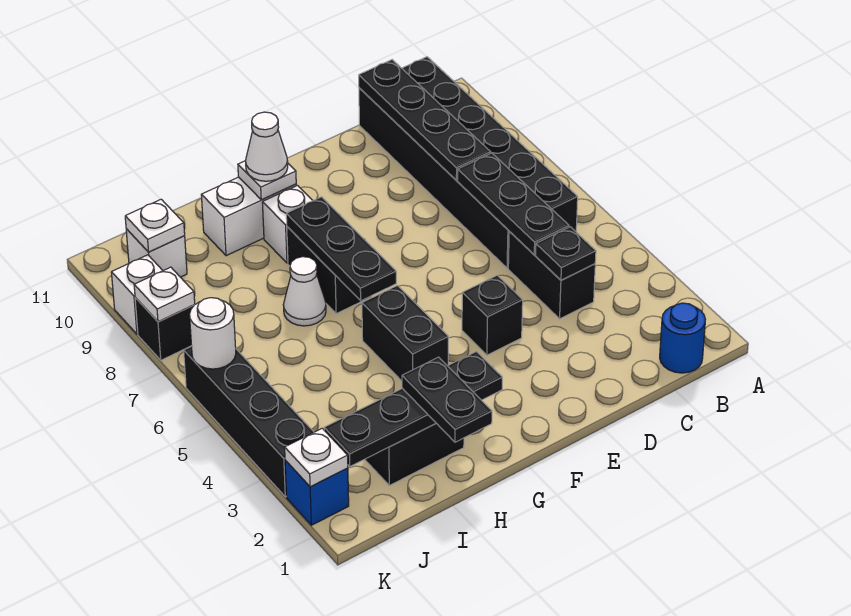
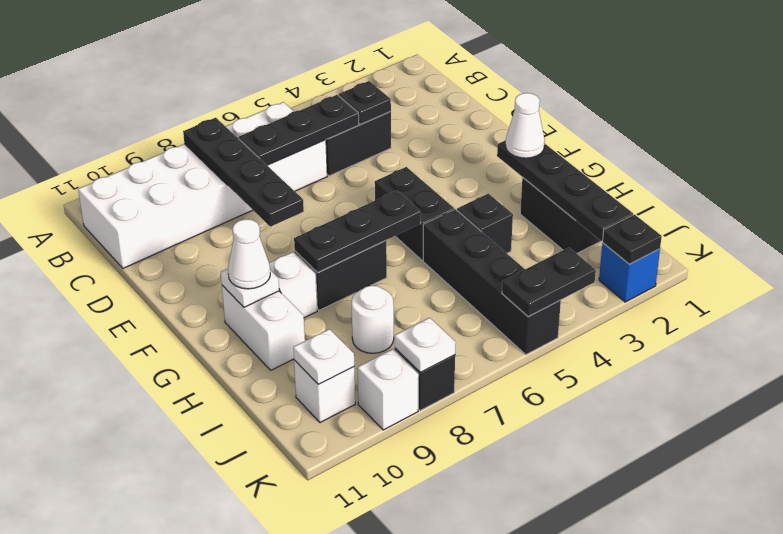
blue 1x1 round brick [660,303,705,373] -> none
black 2x6 brick [359,57,578,268] -> white 2x6 brick [78,102,327,268]
black 1x4 plate [359,60,491,180] -> black 1x4 plate turned to [183,118,304,227]
black 1x1 brick [462,275,523,355] -> black 1x1 brick moved to [457,194,513,253]
black 1x2 brick [362,286,448,381] -> black 1x2 brick turned to [375,167,454,260]
black 1x2 plate [402,357,492,442] -> black 1x2 plate moved to [502,248,596,317]
white 1x1 cone [283,257,326,326] -> white 1x1 cone moved to [505,93,545,158]
white 1x1 plate [285,428,348,487] -> black 1x1 plate [603,214,662,264]
black 1x4 brick [184,346,314,497] -> black 1x4 brick turned to [423,209,561,354]
white 1x1 round brick [190,298,236,369] -> white 1x1 round brick moved to [352,286,394,353]

